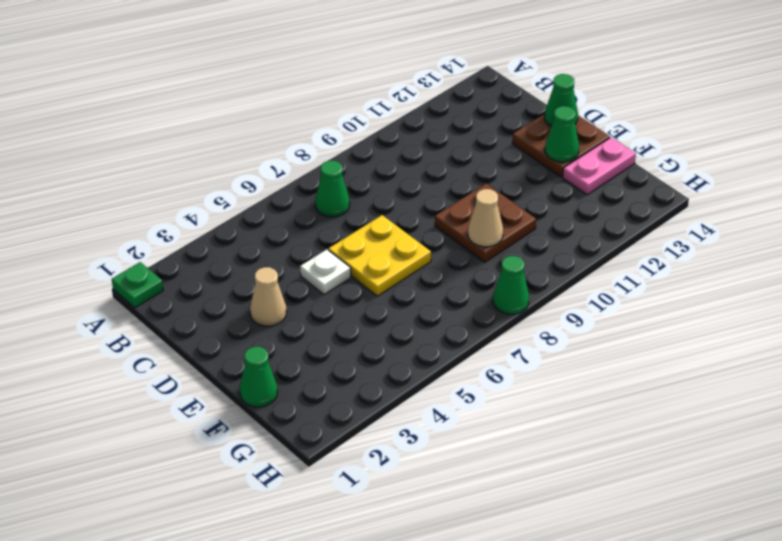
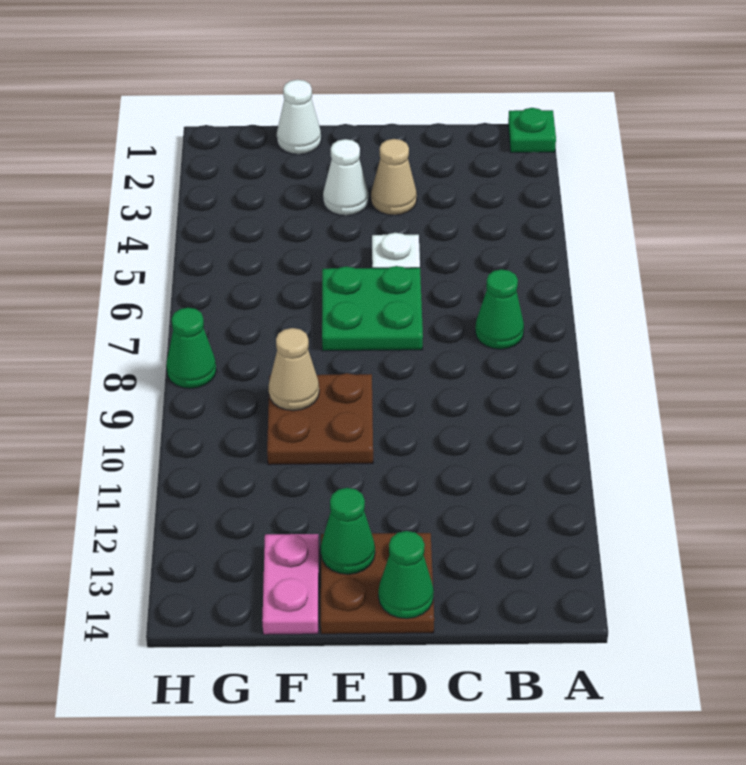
yellow 2x2 plate [328,215,431,296] -> green 2x2 plate [322,266,423,351]
none -> white 1x1 cone [323,139,369,216]
green 1x1 cone [240,347,278,407] -> white 1x1 cone [277,80,321,154]

